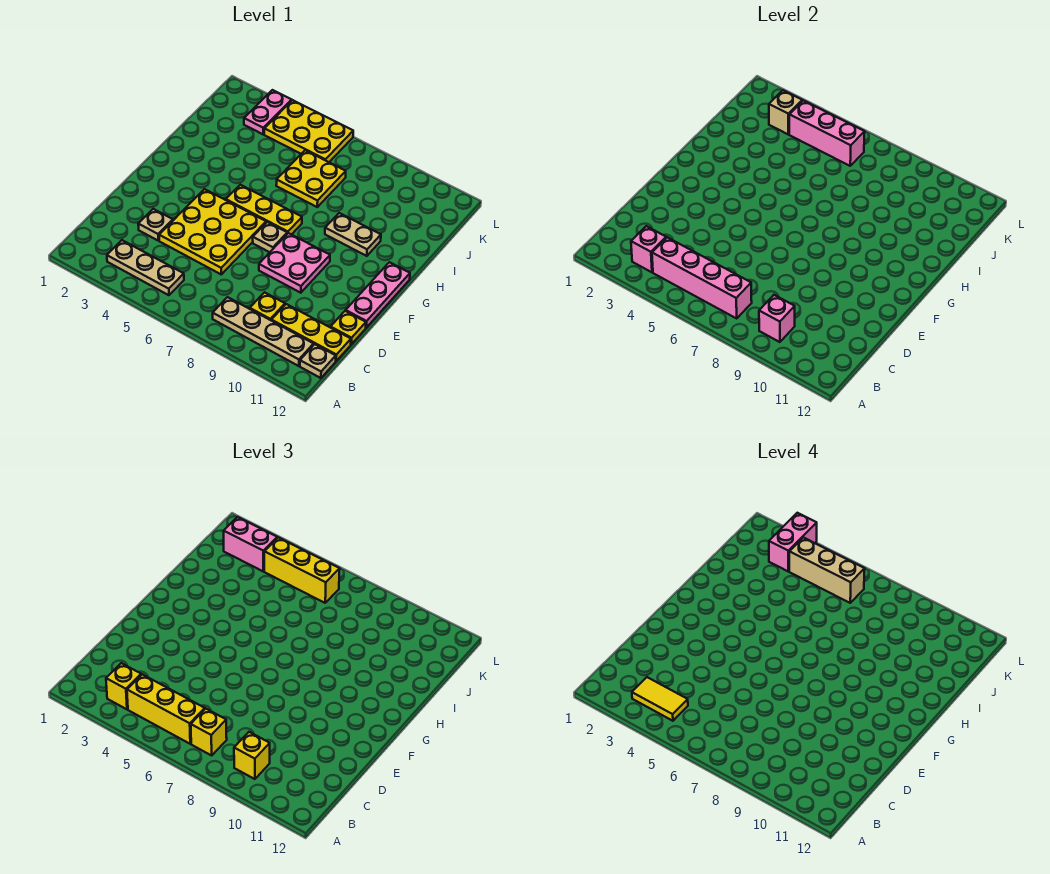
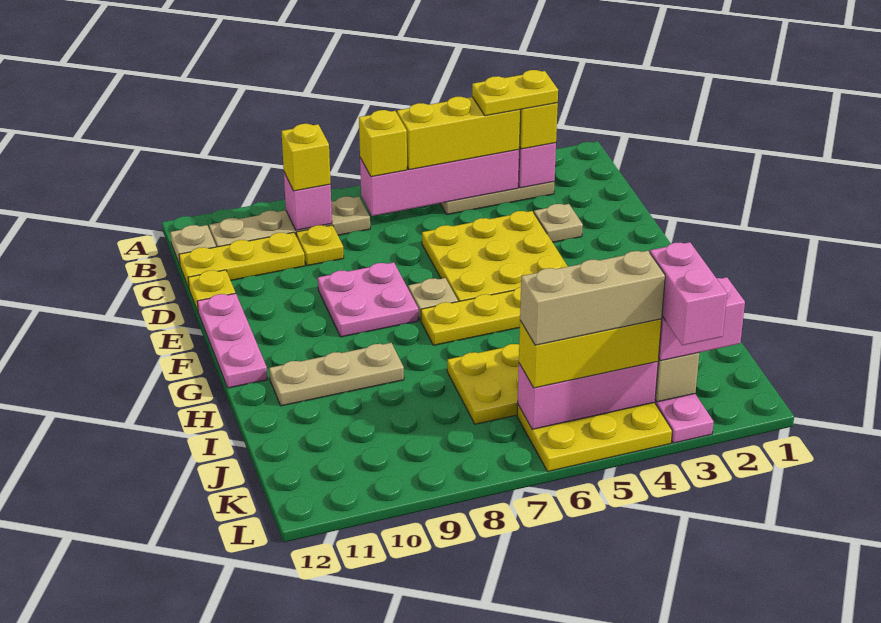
yellow 1x2 tile [632,677,688,721] -> yellow 1x2 plate [472,70,558,116]
tan 1x2 plate [325,213,381,256] -> tan 1x3 plate [269,343,404,406]

